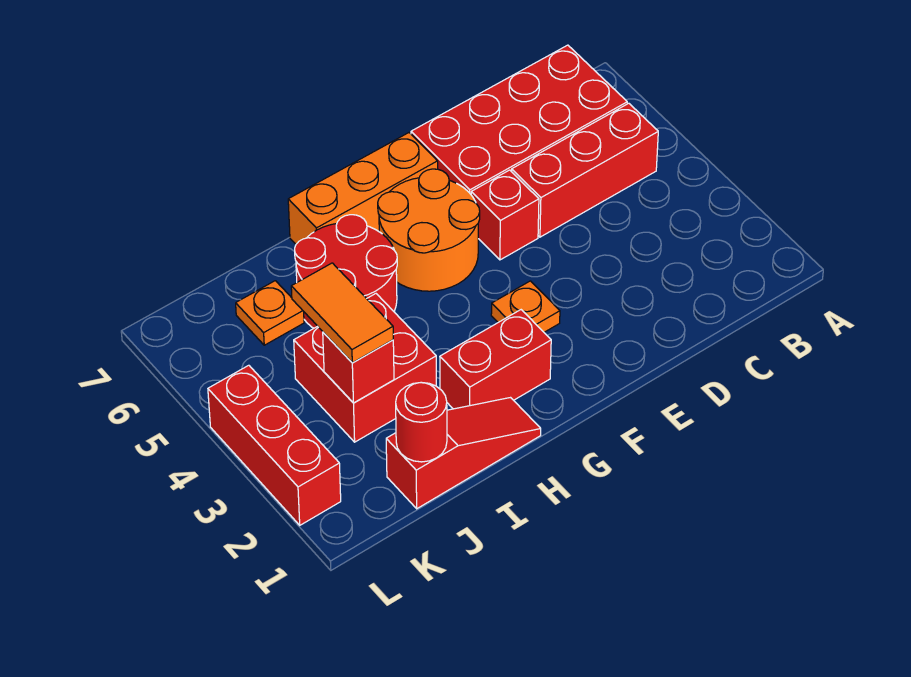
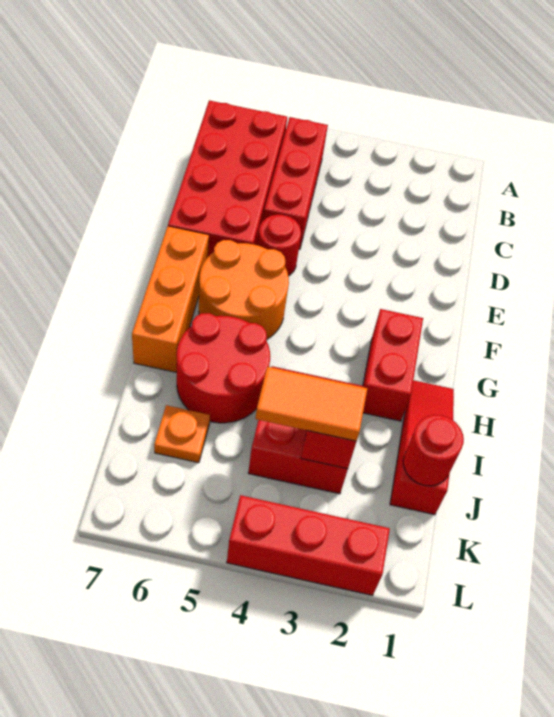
red 1x1 brick [471,170,539,260] -> red 1x1 round brick [258,214,301,276]
orange 1x1 plate [491,281,560,332] -> none

